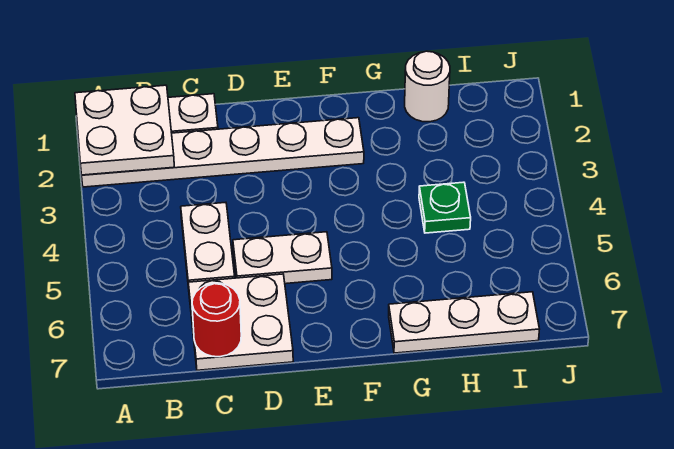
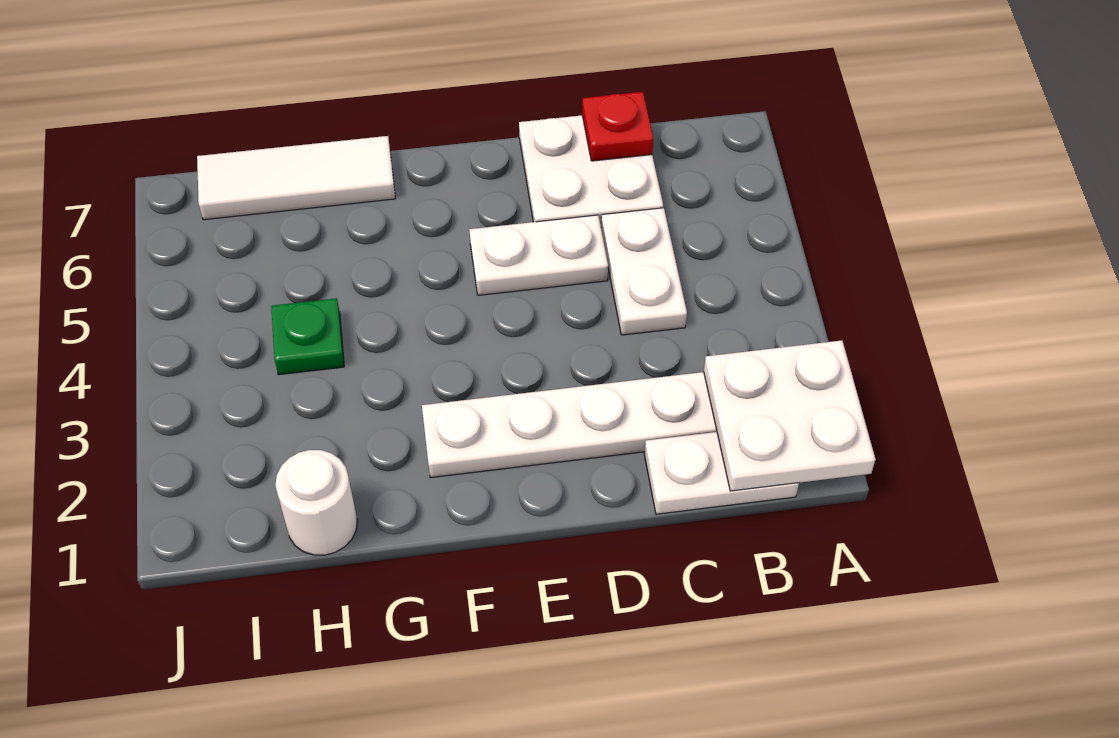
red 1x1 round brick [192,283,241,357] -> red 1x1 plate [582,92,653,161]
white 1x3 plate [389,292,540,353] -> white 1x3 tile [197,136,395,220]

